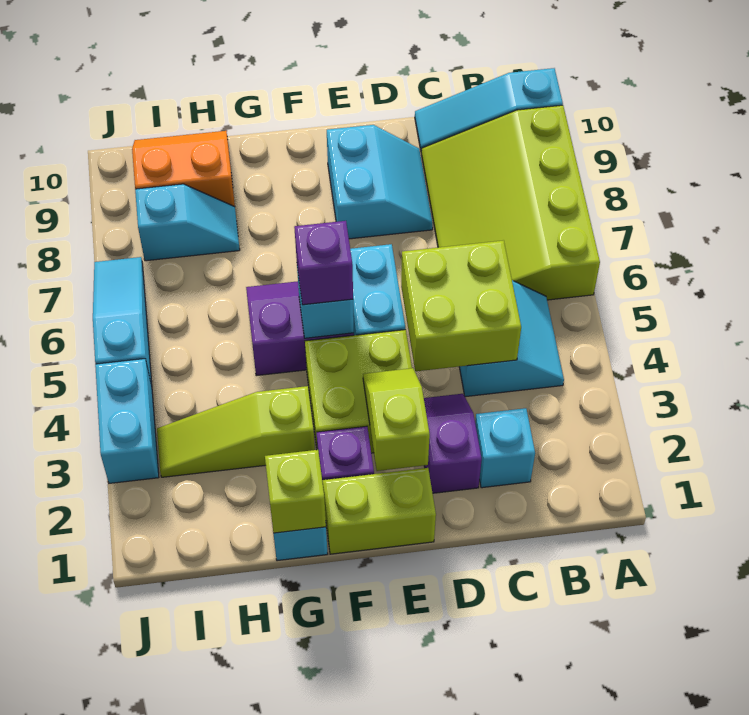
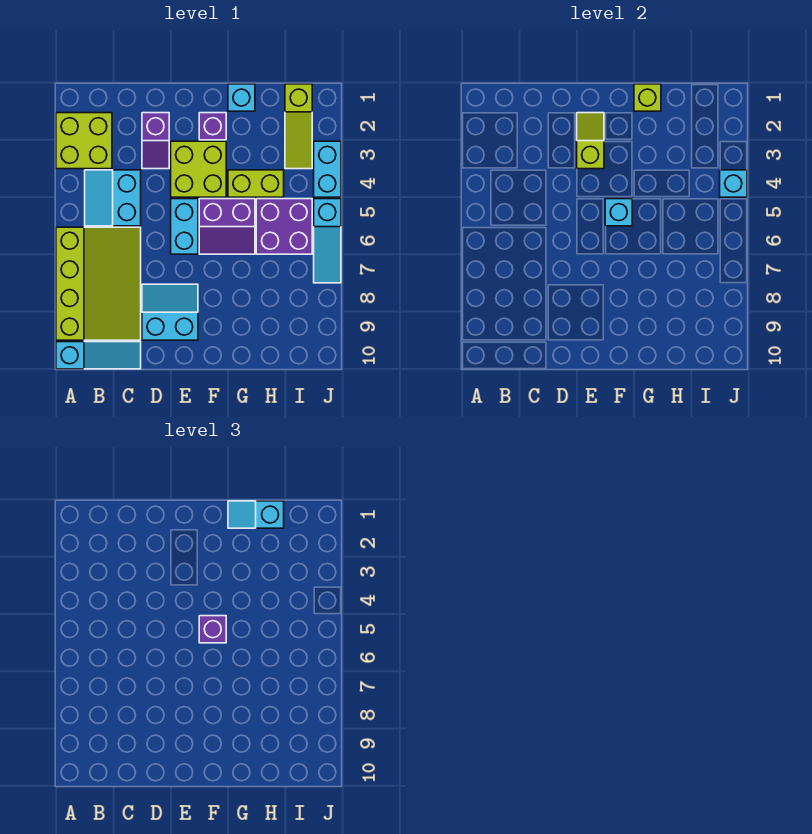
cyan 1x1 brick [475,408,535,488] -> cyan 1x1 brick moved to [720,170,747,197]
lime 2x2 brick [401,240,521,371] -> lime 2x2 brick moved to [56,113,112,169]
cyan 2x2 slope [327,125,433,239] -> cyan 2x2 slope turned to [142,284,198,340]
lime 1x2 brick [323,468,436,554] -> lime 1x2 brick moved to [228,170,284,197]
lime 1x2 slope [363,368,430,471] -> lime 1x2 slope turned to [577,113,604,169]
lime 1x3 slope [157,386,315,477] -> lime 1x3 slope turned to [285,84,312,169]
none -> purple 2x2 brick [256,199,312,254]
cyan 1x2 slope [135,184,240,261] -> cyan 1x2 slope moved to [228,501,284,528]
orange 2x2 slope [132,131,235,207] -> none

